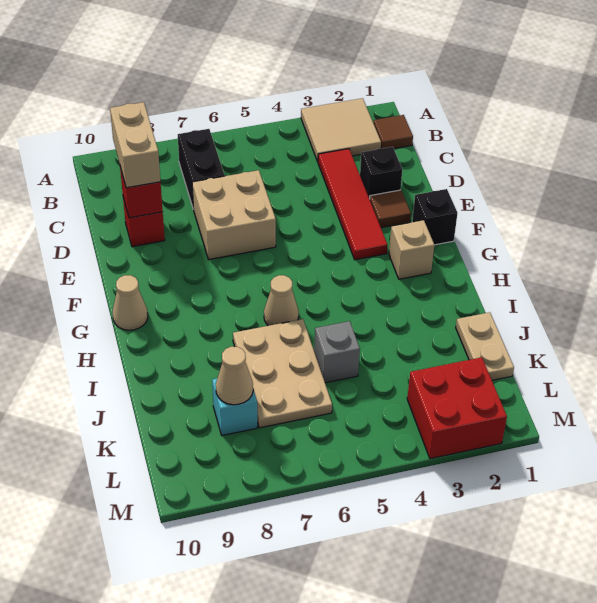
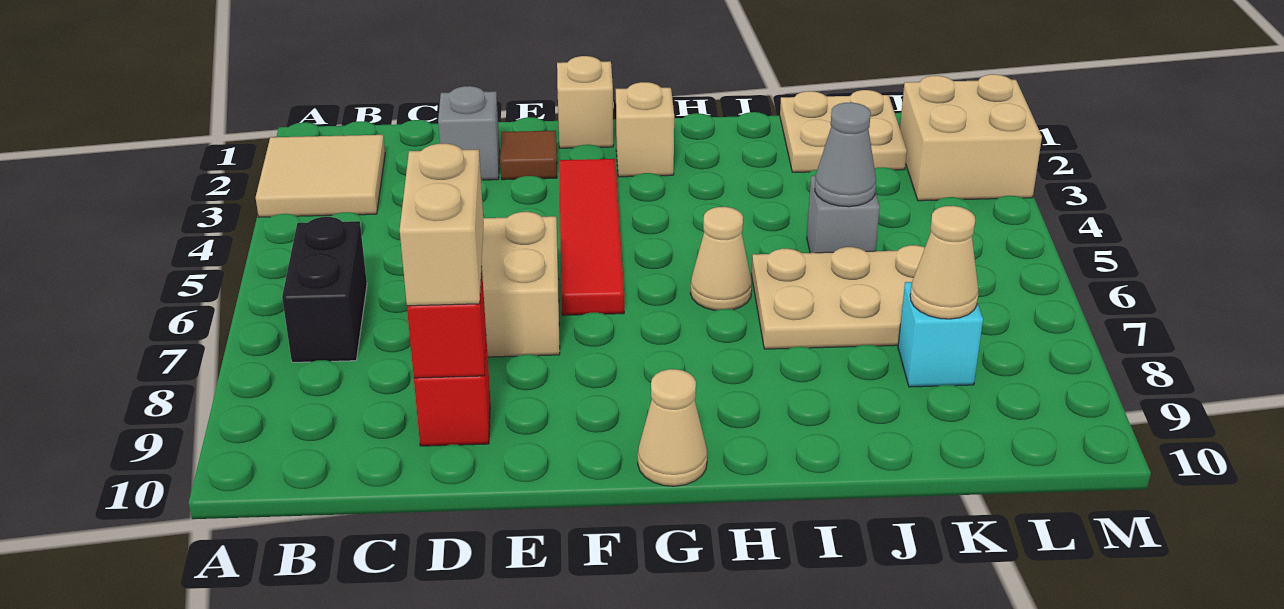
brown 1x1 tile [373,115,413,149] -> none
black 1x2 brick [178,129,224,207] -> black 1x2 brick turned to [282,217,367,362]
red 1x4 tile [318,149,387,260] -> red 1x4 tile turned to [559,159,624,315]
tan 1x2 brick [110,102,160,188] -> tan 1x2 brick turned to [400,143,484,306]
black 1x1 brick [360,147,402,199] -> grey 1x1 brick [438,86,500,180]
black 1x1 brick [412,189,457,245] -> tan 1x1 brick [557,56,613,148]
tan 1x2 plate [456,312,514,380] -> tan 2x2 plate [780,90,907,172]
none -> grey 1x1 cone [815,102,876,207]
red 2x2 brick [407,357,507,459] -> tan 2x2 brick [900,74,1042,201]

